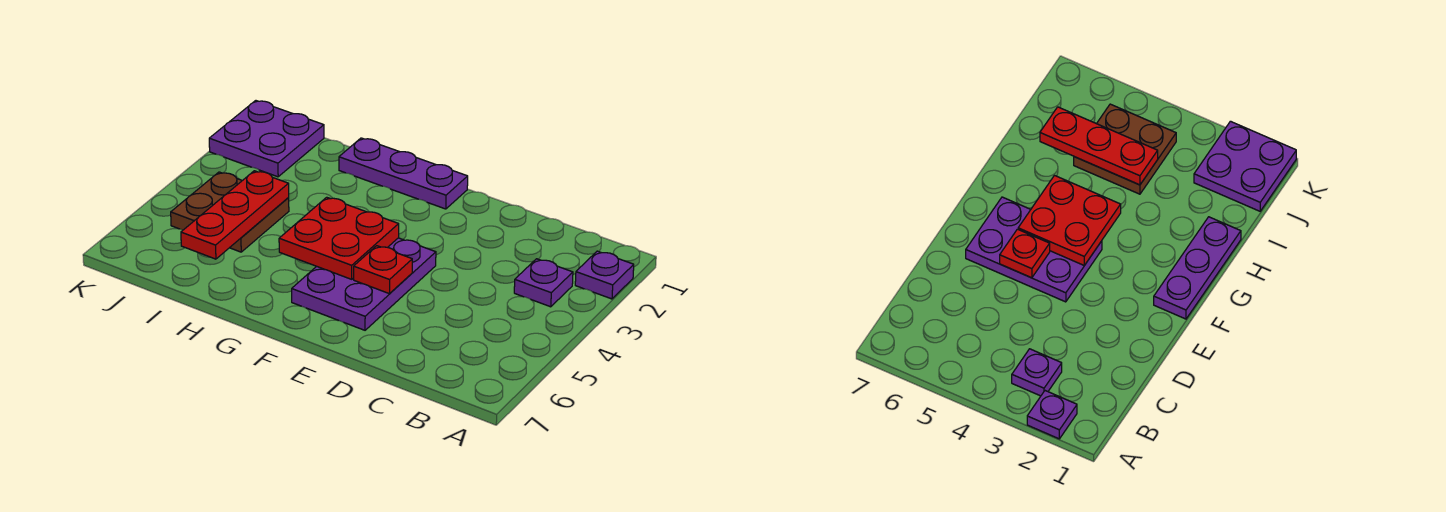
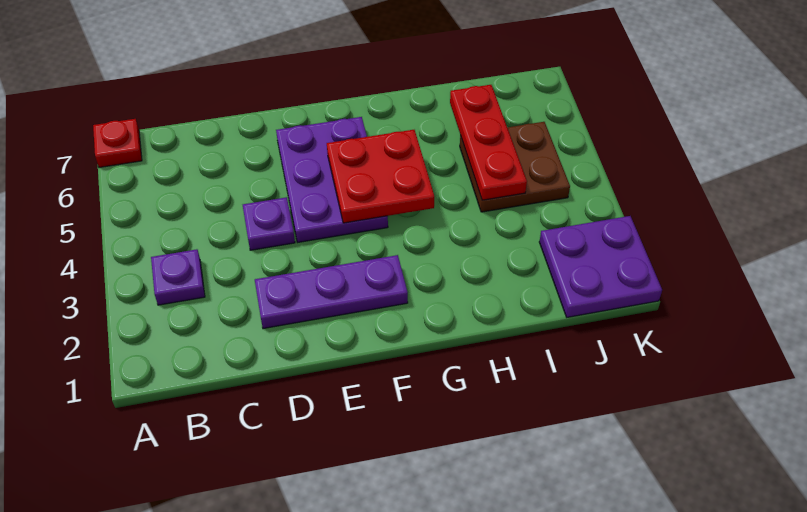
purple 1x1 plate [575,251,634,299] -> purple 1x1 plate moved to [243,197,295,250]
red 1x1 plate [354,246,412,294] -> red 1x1 plate moved to [93,119,142,167]
purple 1x3 plate [339,138,468,209] -> purple 1x3 plate moved to [255,255,408,329]

